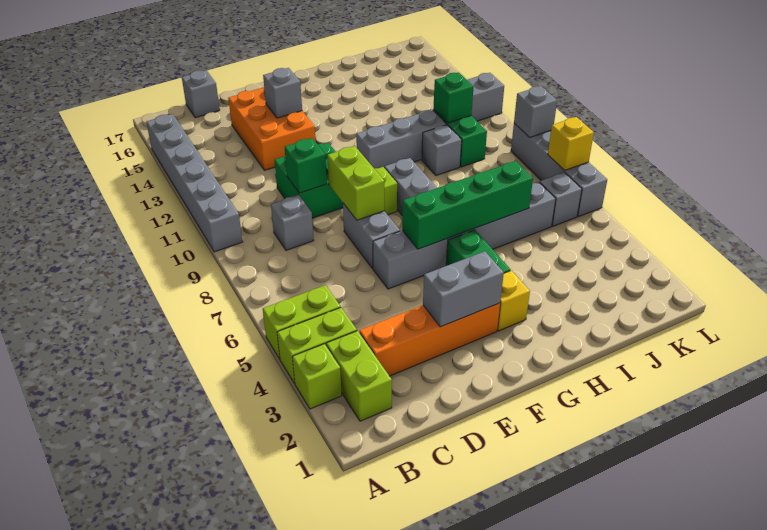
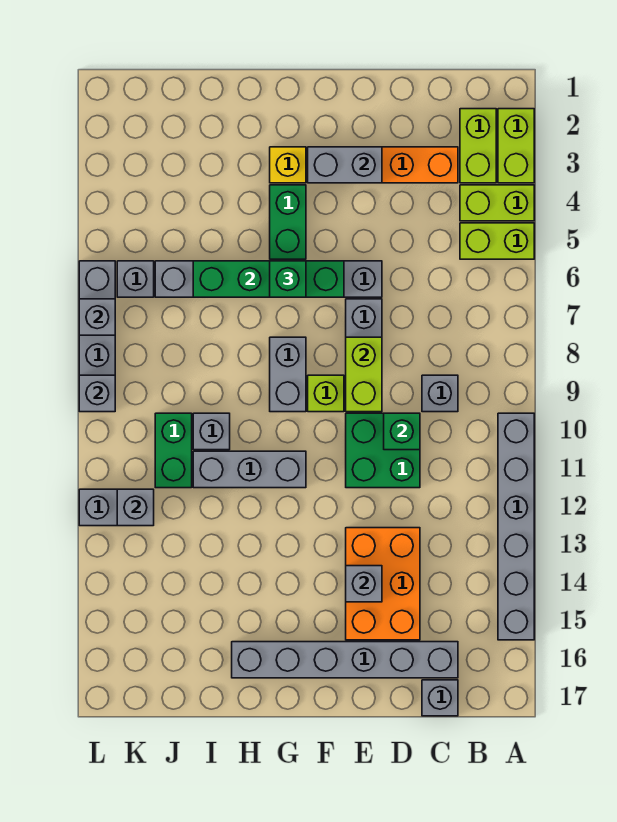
lime 1x1 brick [292,344,342,409] -> lime 1x2 brick [498,109,534,183]
none -> grey 1x6 brick [232,642,458,678]
green 1x1 brick [434,72,474,123] -> green 1x1 brick moved to [270,261,306,297]
none -> grey 1x1 brick [117,489,154,526]
yellow 1x1 brick [548,117,594,170] -> grey 1x1 brick [79,299,115,335]

